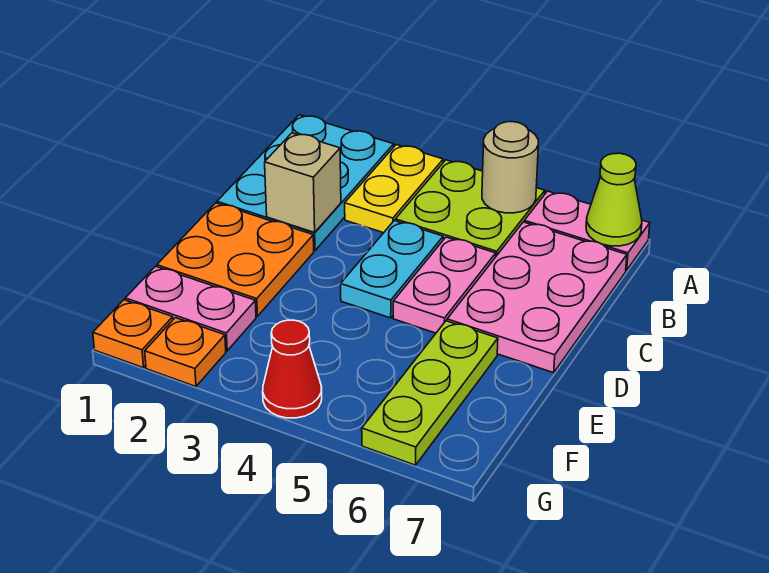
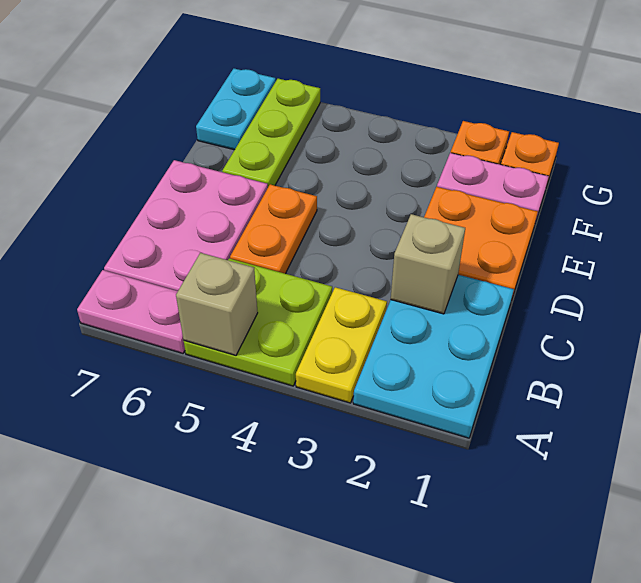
tan 1x1 round brick [482,122,538,213] -> tan 1x1 brick [176,253,258,355]
lime 1x1 cone [586,153,642,246] -> none
cyan 1x2 plate [341,221,443,318] -> cyan 1x2 plate moved to [196,69,276,150]
pink 1x2 plate [393,237,496,333] -> orange 1x2 plate [230,184,317,274]
red 1x1 cone [263,320,322,418] -> none

